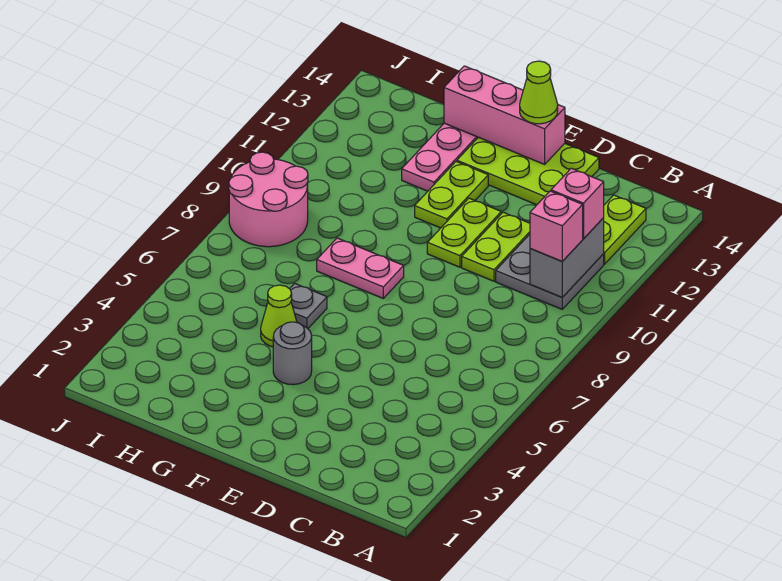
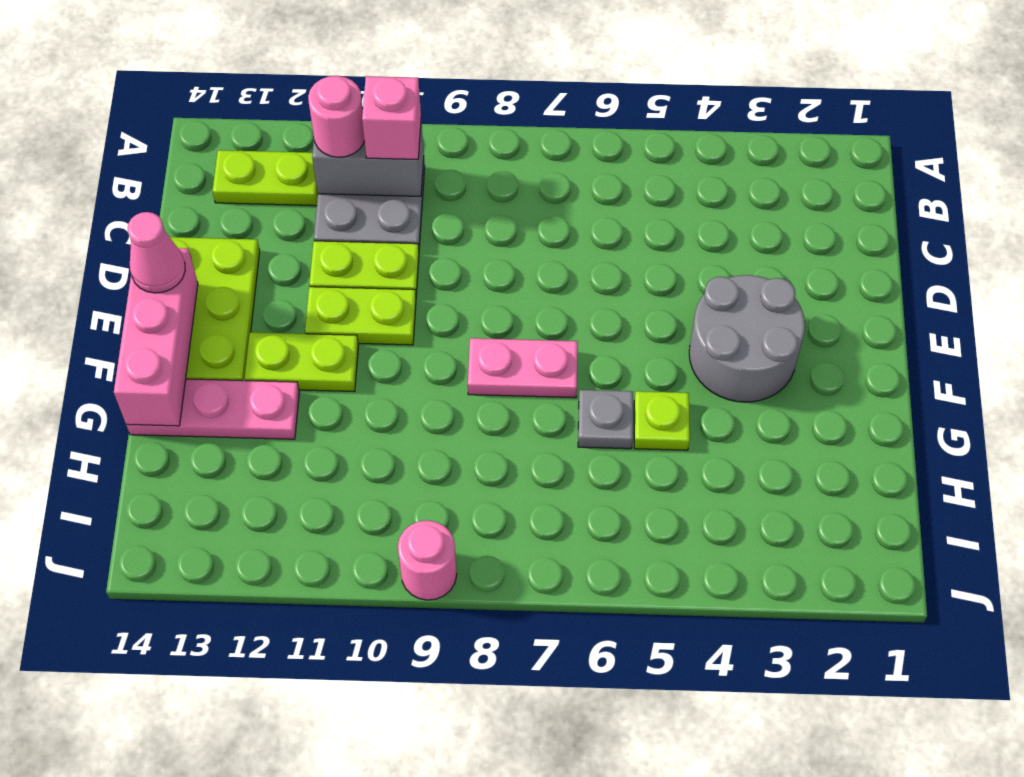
pink 1x1 brick [551,168,604,239] -> pink 1x1 round brick [308,76,364,157]
lime 1x1 cone [520,61,558,124] -> pink 1x1 cone [128,212,185,293]
grey 1x1 round brick [273,322,312,385] -> grey 2x2 round brick [689,275,805,402]
pink 1x2 plate [317,238,404,298] -> pink 1x2 plate turned to [468,338,578,398]
lime 1x1 cone [261,285,297,347] -> lime 1x1 plate [634,391,690,450]
pink 2x2 round brick [229,152,308,247] -> pink 1x1 round brick [398,520,457,600]

